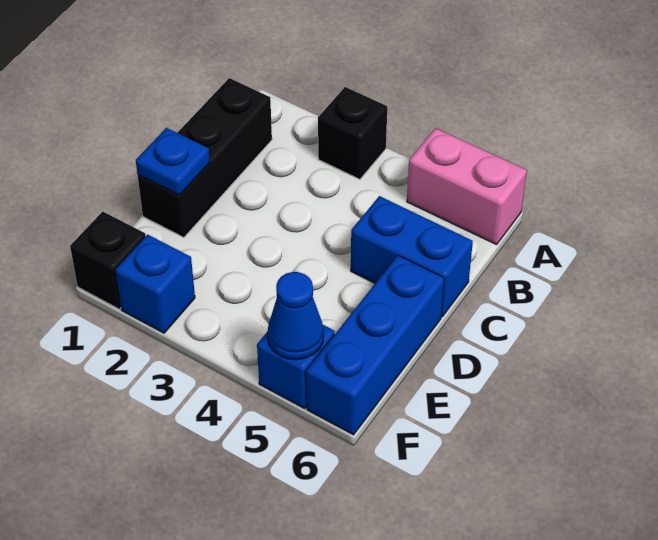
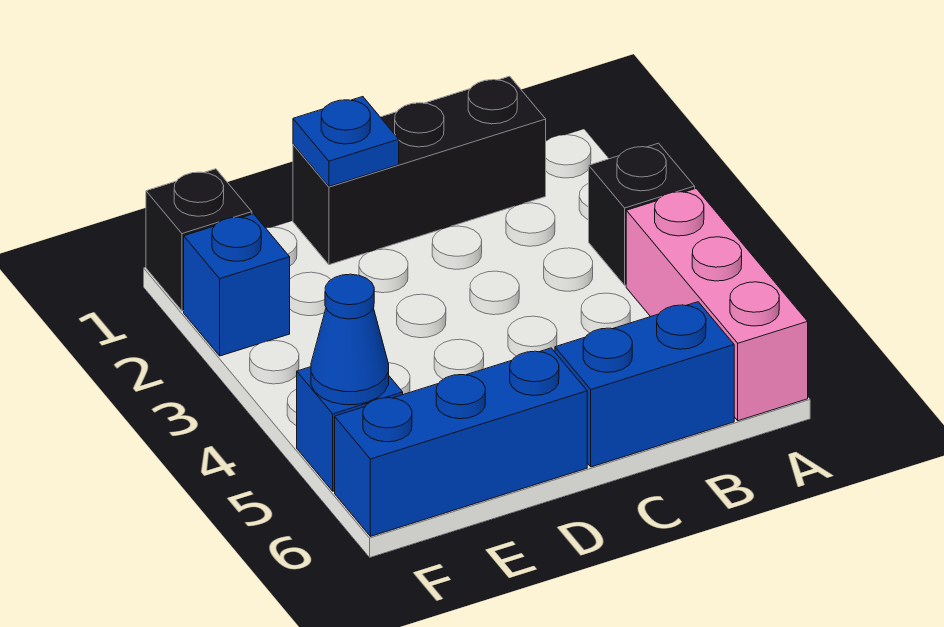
pink 1x2 brick [407,128,527,245] -> pink 1x3 brick [626,189,808,421]
blue 1x2 brick [351,196,473,317] -> blue 1x2 brick turned to [555,302,734,467]

